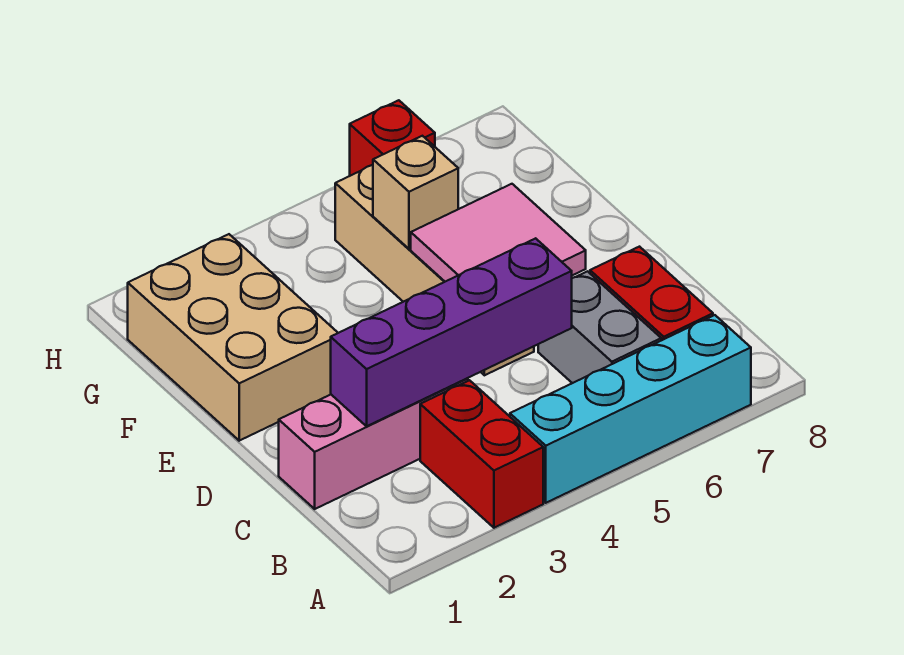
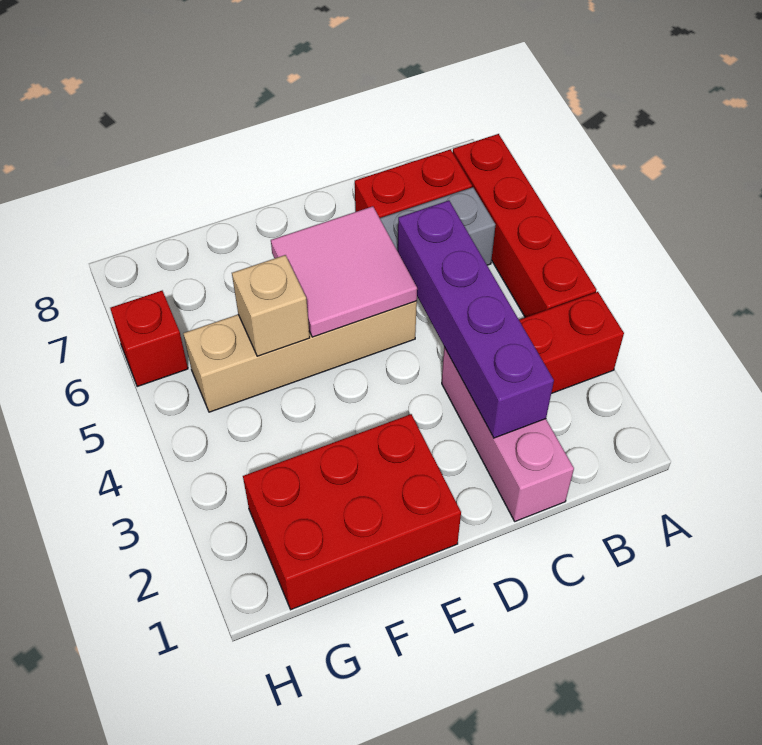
cyan 1x4 brick [510,315,751,503] -> red 1x4 brick [453,134,596,317]
tan 2x3 brick [128,234,338,441] -> red 2x3 brick [243,414,461,610]

